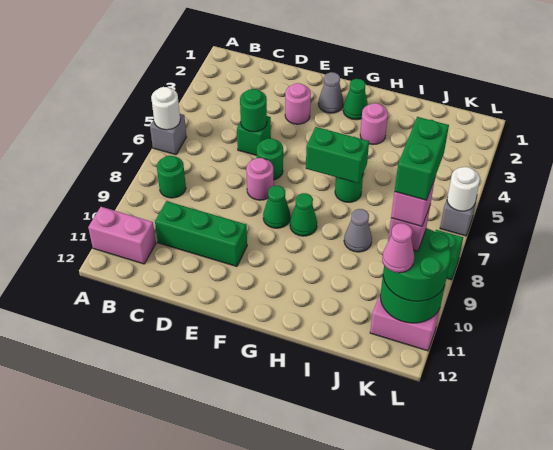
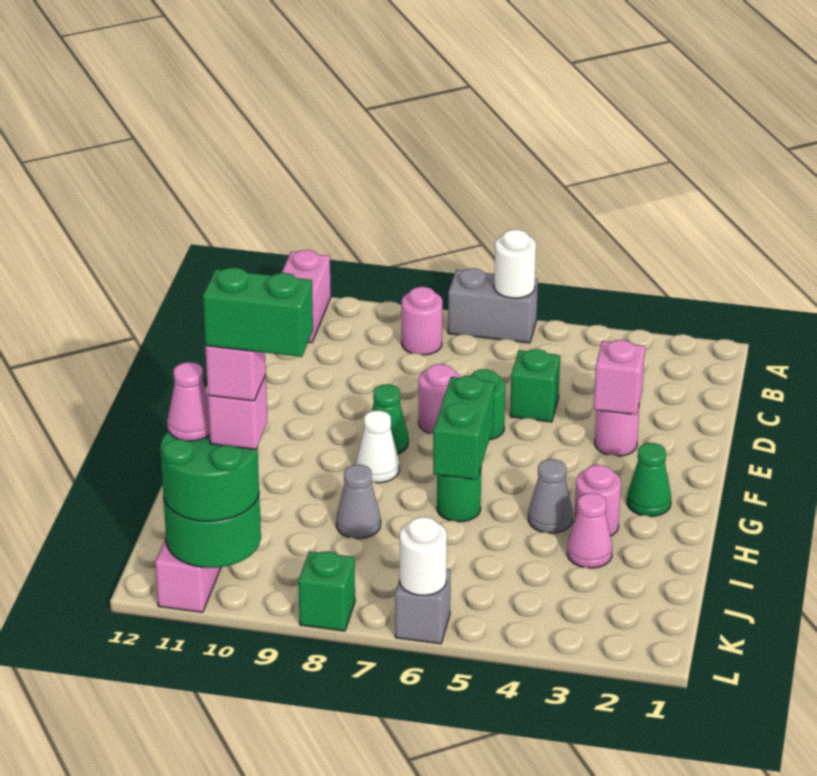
grey 1x1 brick [150,114,186,155] -> grey 1x2 brick [448,268,538,343]
green 1x1 round brick [157,156,186,198] -> pink 1x1 round brick [402,287,442,355]
green 1x3 brick [155,201,247,266] -> none
green 1x1 round brick [240,89,267,132] -> none
none -> pink 1x1 brick [594,340,645,415]
grey 1x1 cone [318,72,343,113] -> grey 1x1 cone moved to [528,459,572,533]
green 1x1 cone [290,193,317,236] -> white 1x1 cone [356,410,399,483]
none -> pink 1x1 cone [567,493,612,568]

